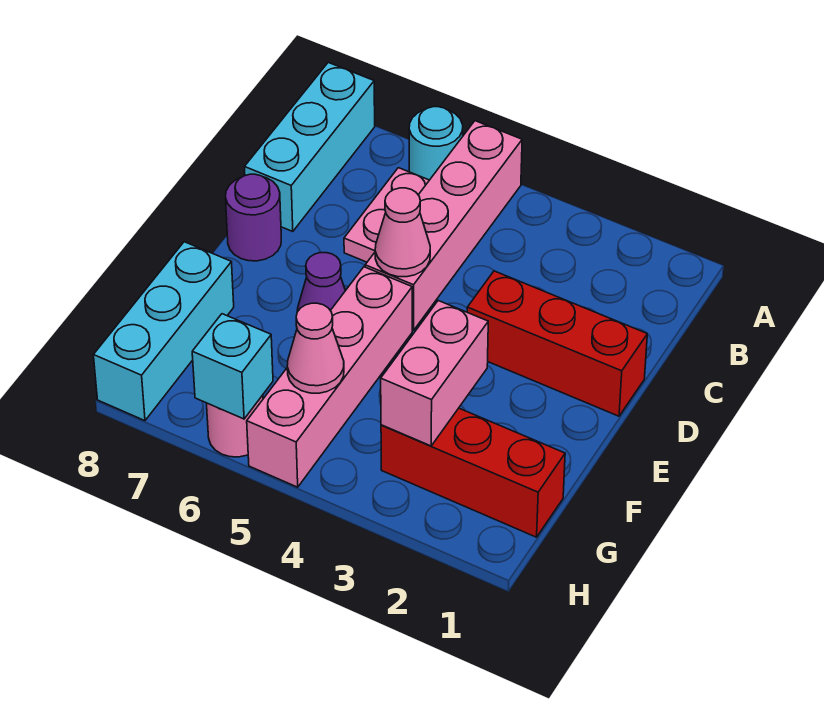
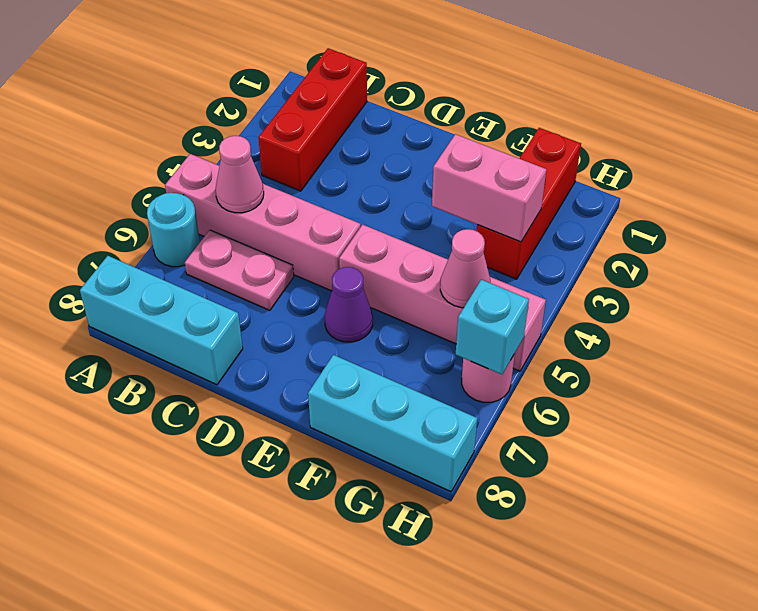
red 1x3 brick [467,271,647,416] -> red 1x3 brick moved to [258,48,367,191]
pink 1x1 cone [375,188,430,277] -> pink 1x1 cone moved to [215,136,264,213]
purple 1x1 round brick [226,174,281,261] -> none

